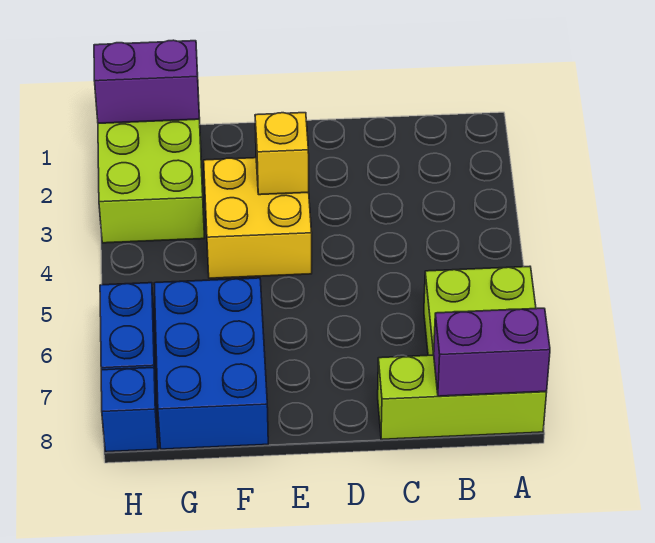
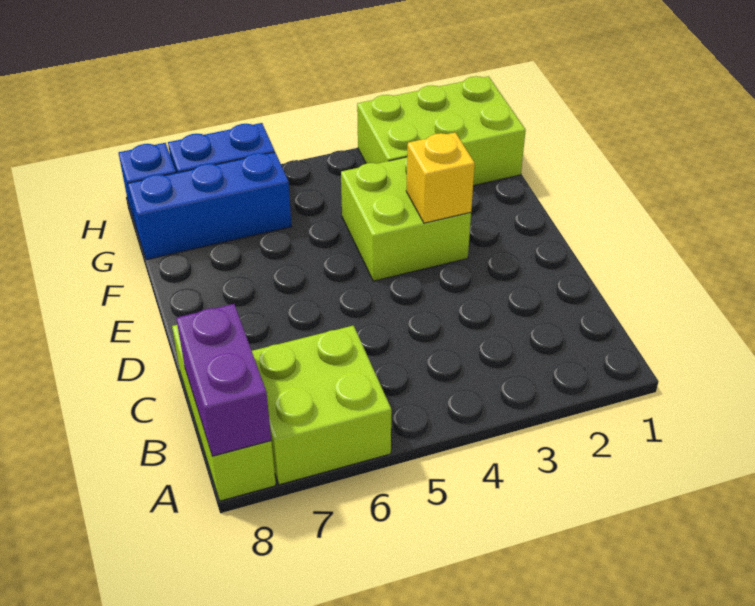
yellow 2x2 brick [204,158,312,278] -> lime 2x2 brick [341,157,471,281]
blue 2x3 brick [154,278,268,449] -> blue 1x3 brick [128,152,292,260]
purple 1x2 brick [94,40,199,123] -> none

